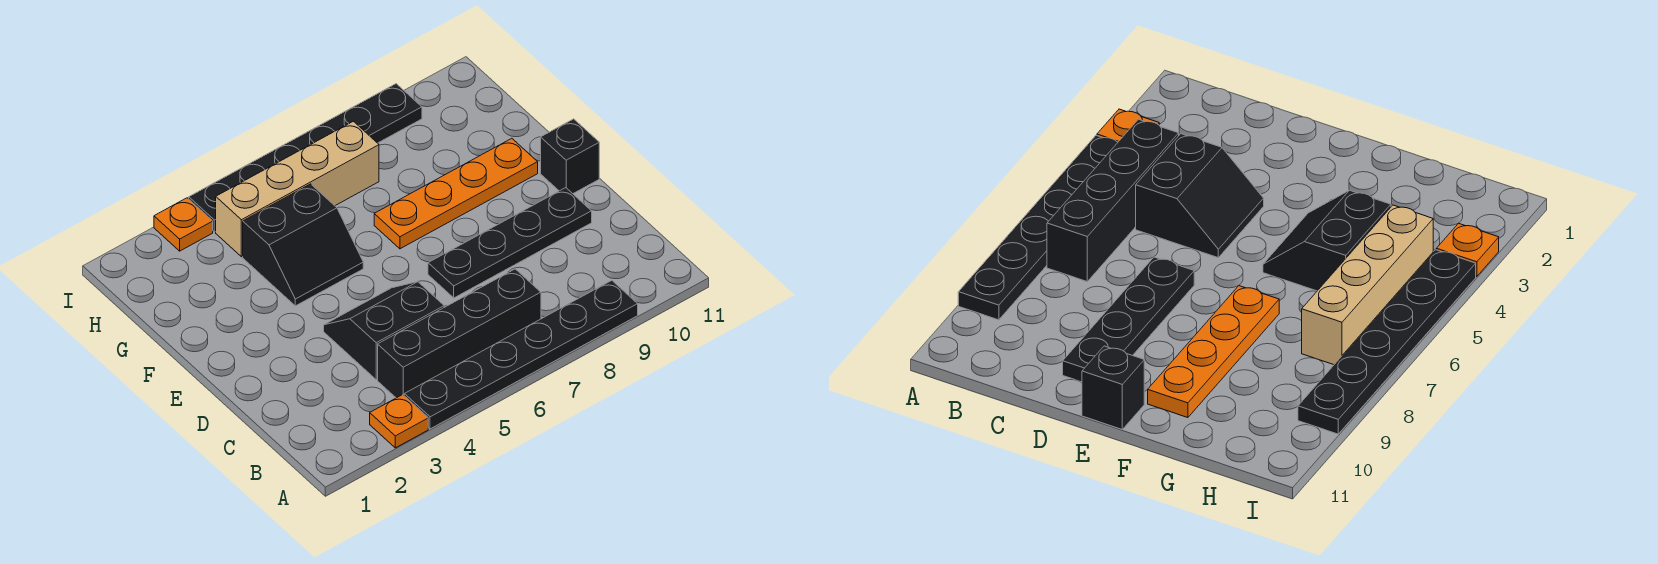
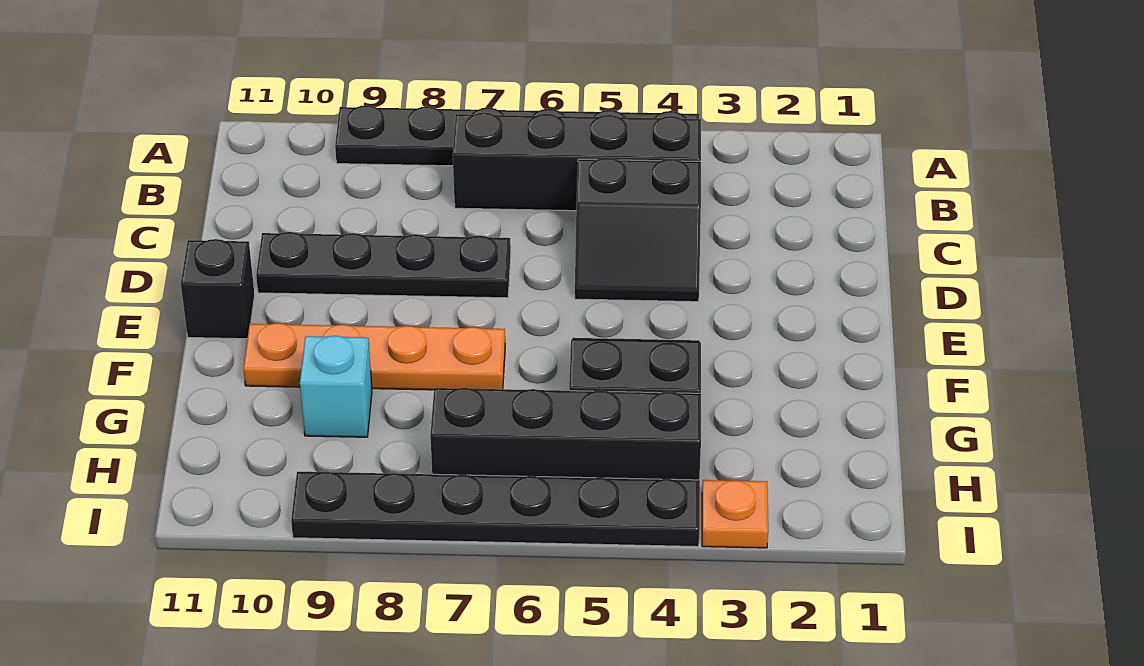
orange 1x1 plate [370,395,428,448] -> none
none -> cyan 1x1 brick [300,336,372,437]
tan 1x4 brick [216,121,379,257] -> black 1x4 brick [430,388,701,480]

